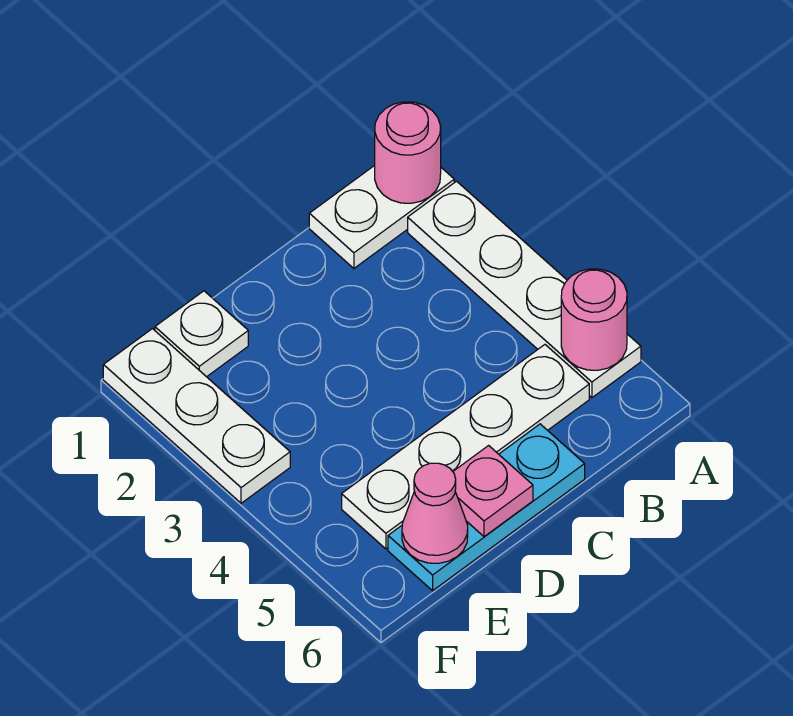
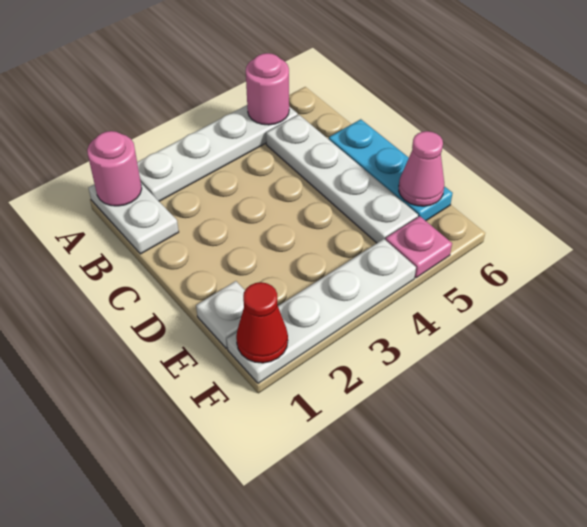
pink 1x1 plate [453,446,533,537] -> pink 1x1 plate moved to [386,216,452,278]
white 1x3 plate [103,329,290,503] -> white 1x4 plate [227,239,416,383]
none -> red 1x1 cone [236,282,288,363]

